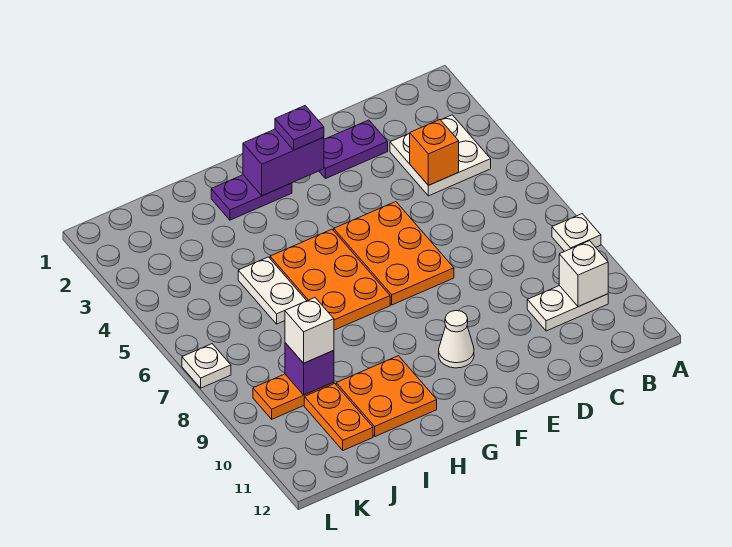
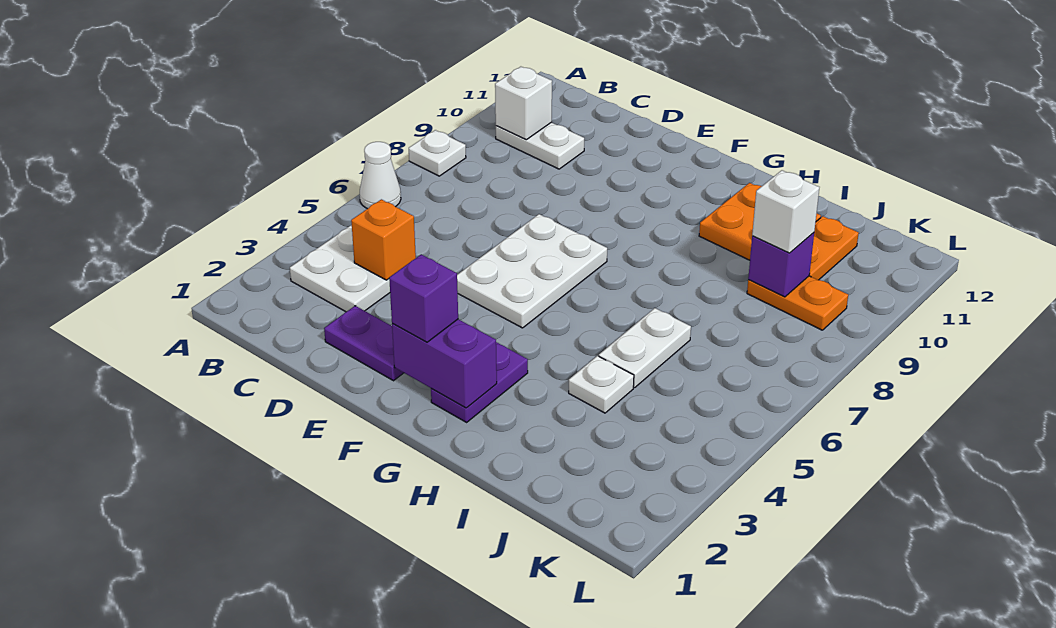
orange 2x3 plate [334,202,454,305] -> white 2x3 plate [457,214,607,328]
purple 1x1 plate [275,106,324,150] -> purple 1x1 brick [389,254,458,342]
white 1x1 cone [439,311,474,368] -> white 1x1 cone moved to [360,142,401,209]
purple 1x2 plate [211,175,292,220] -> purple 1x2 plate turned to [431,342,528,422]
orange 2x3 plate [270,229,390,330] -> none
white 1x1 plate [182,344,231,388] -> white 1x1 plate moved to [569,356,634,413]

